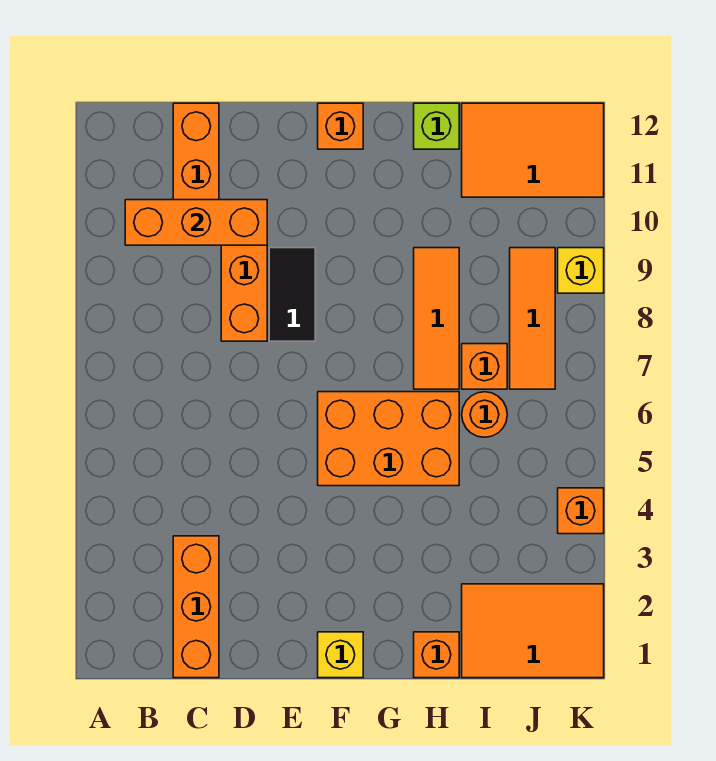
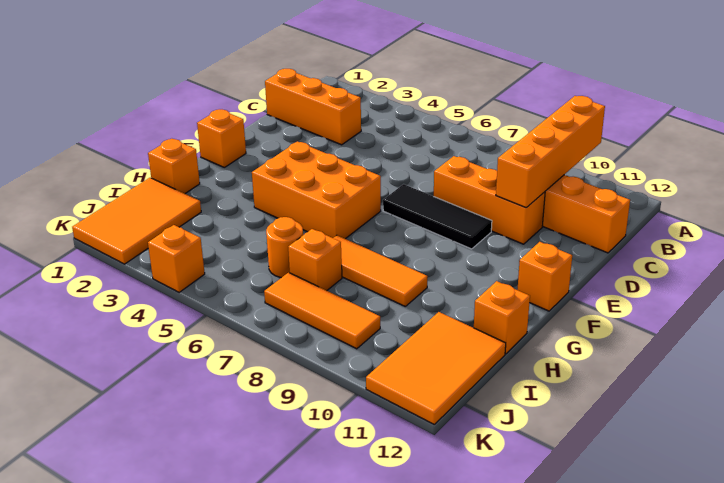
orange 1x3 brick [125,200,267,245] -> orange 1x4 brick [496,96,605,208]
black 1x2 tile [269,248,315,341] -> black 1x3 tile [383,184,492,249]
yellow 1x1 brick [318,632,363,678] -> orange 1x1 brick [197,109,246,167]
orange 2x3 brick [318,392,459,486] -> orange 2x3 brick turned to [252,141,381,239]
lime 1x1 brick [414,103,459,149] -> orange 1x1 brick [474,281,530,354]
yellow 1x1 brick [558,248,604,293] -> none

